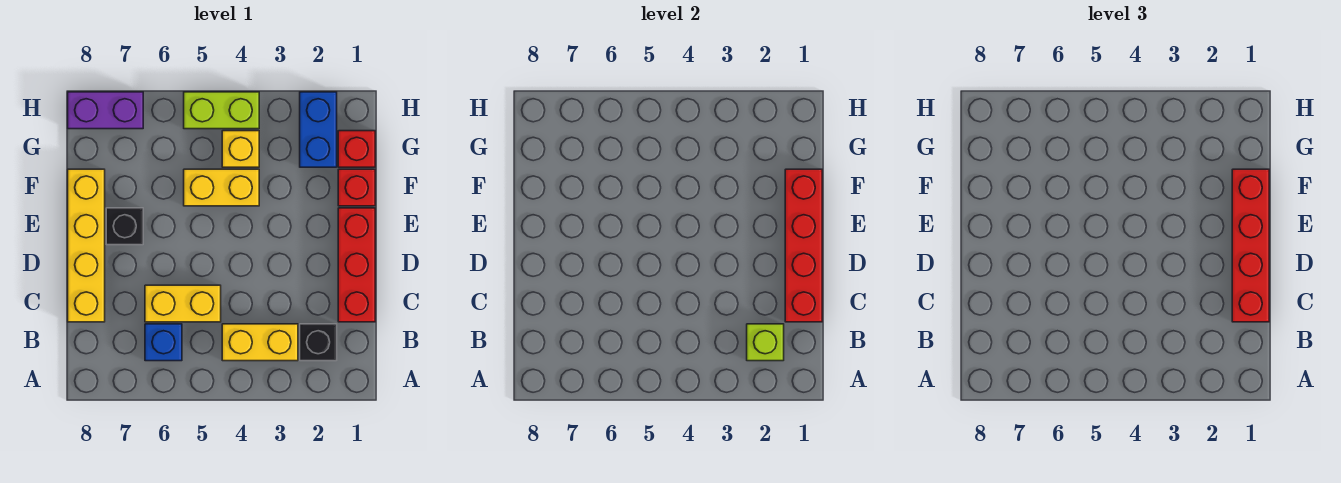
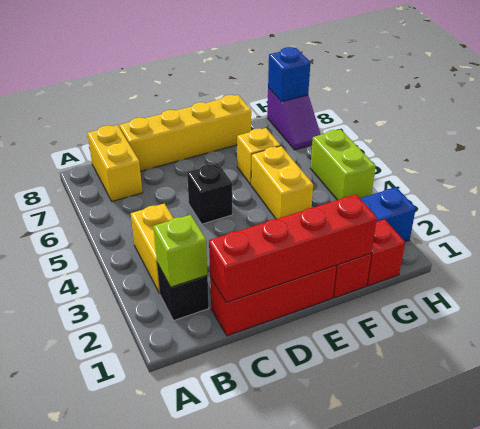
blue 1x1 brick [145,324,182,361] -> blue 1x1 brick moved to [268,47,310,102]
red 1x4 brick [1232,169,1269,322] -> none
yellow 1x2 brick [145,285,221,322] -> yellow 1x2 brick moved to [87,125,143,201]
black 1x1 brick [106,208,143,245] -> black 1x1 brick moved to [187,164,232,224]
yellow 1x1 brick [222,131,259,167] -> yellow 1x1 brick moved to [237,128,280,185]
purple 1x2 brick [68,92,143,129] -> purple 1x2 slope [267,88,321,150]

